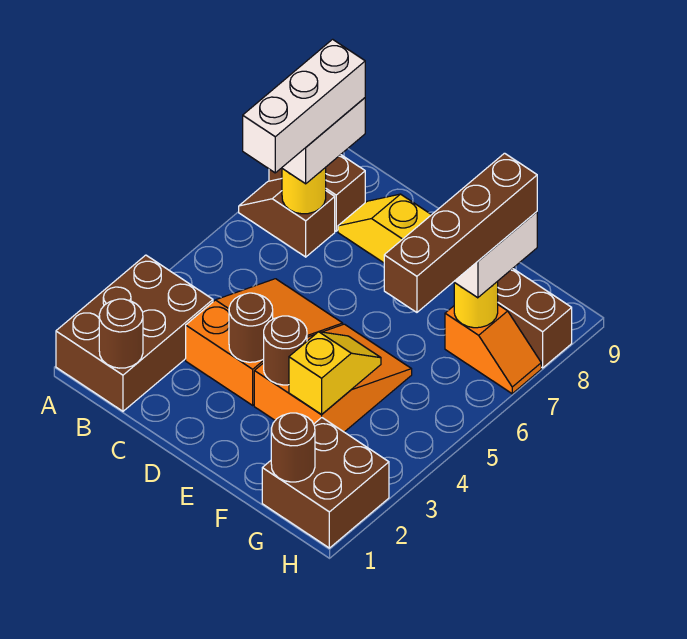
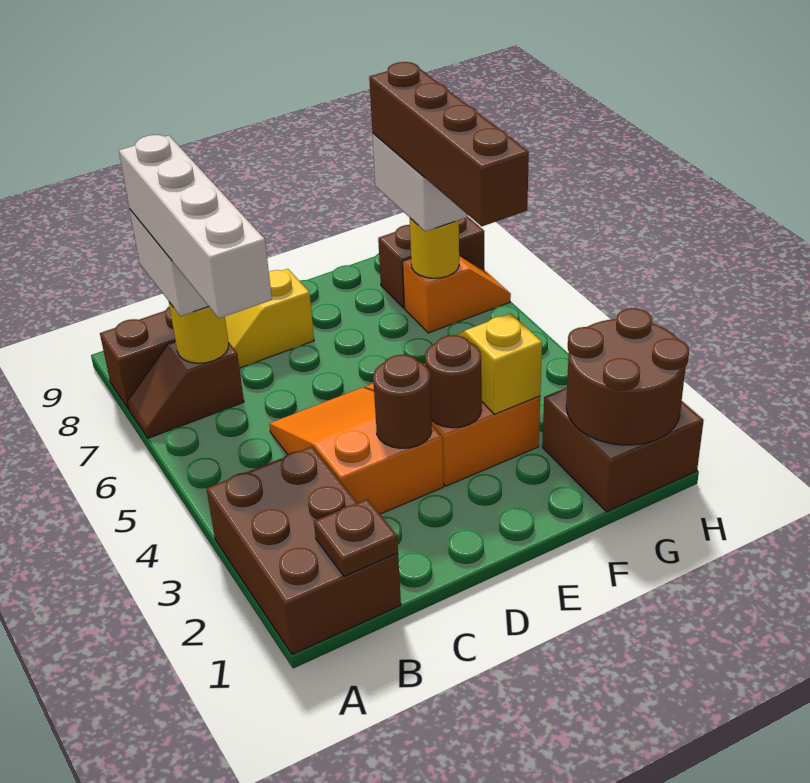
brown 1x1 round brick [99,299,143,368] -> brown 1x1 plate [314,499,398,576]
white 1x3 brick [243,39,365,173] -> white 1x4 brick [119,135,272,318]
brown 1x1 round brick [271,413,315,482] -> brown 2x2 round brick [566,308,689,445]

